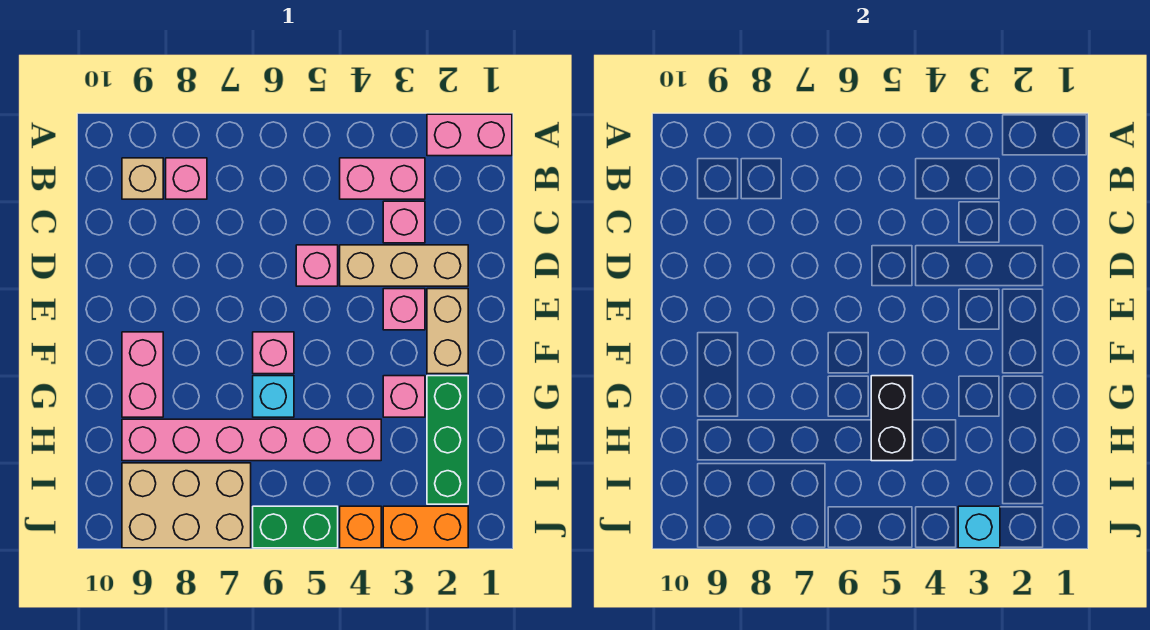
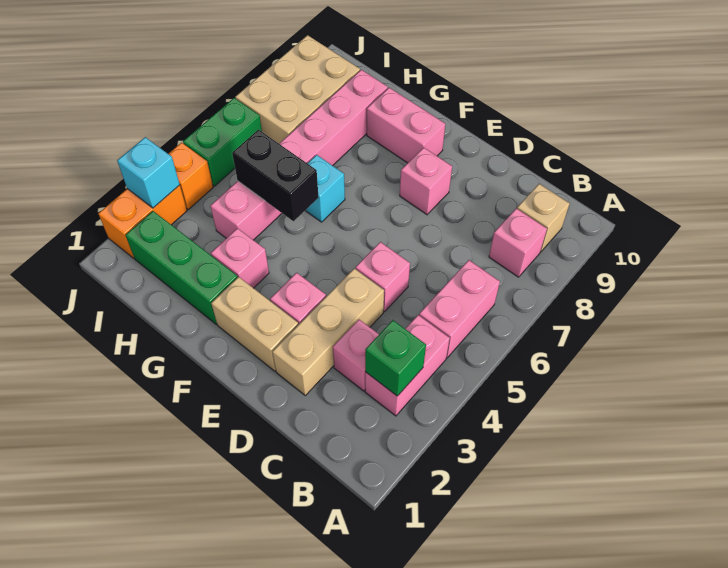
pink 1x2 brick [427,114,512,156] -> pink 1x2 brick moved to [419,260,500,358]
none -> green 1x1 brick [365,320,426,396]
pink 1x1 brick [253,332,294,374] -> pink 1x1 brick moved to [400,148,452,214]

